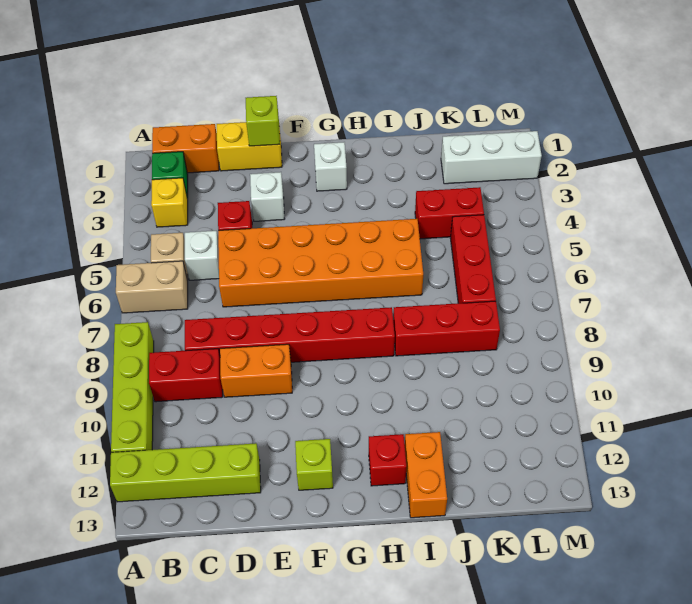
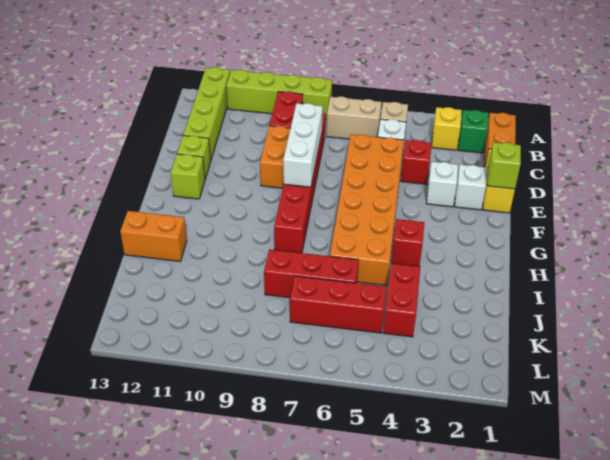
tan 1x2 brick [116,261,188,313] -> tan 1x2 brick turned to [326,96,382,139]
none -> lime 1x1 brick [177,136,211,179]
white 1x1 brick [314,142,347,191] -> white 1x1 brick moved to [455,165,487,210]
red 1x1 brick [369,434,406,486] -> red 1x1 brick moved to [391,219,425,266]
red 1x3 brick [393,301,500,356] -> red 1x3 brick turned to [264,249,359,298]
white 1x3 brick [441,131,542,184] -> white 1x3 brick moved to [283,103,323,187]

